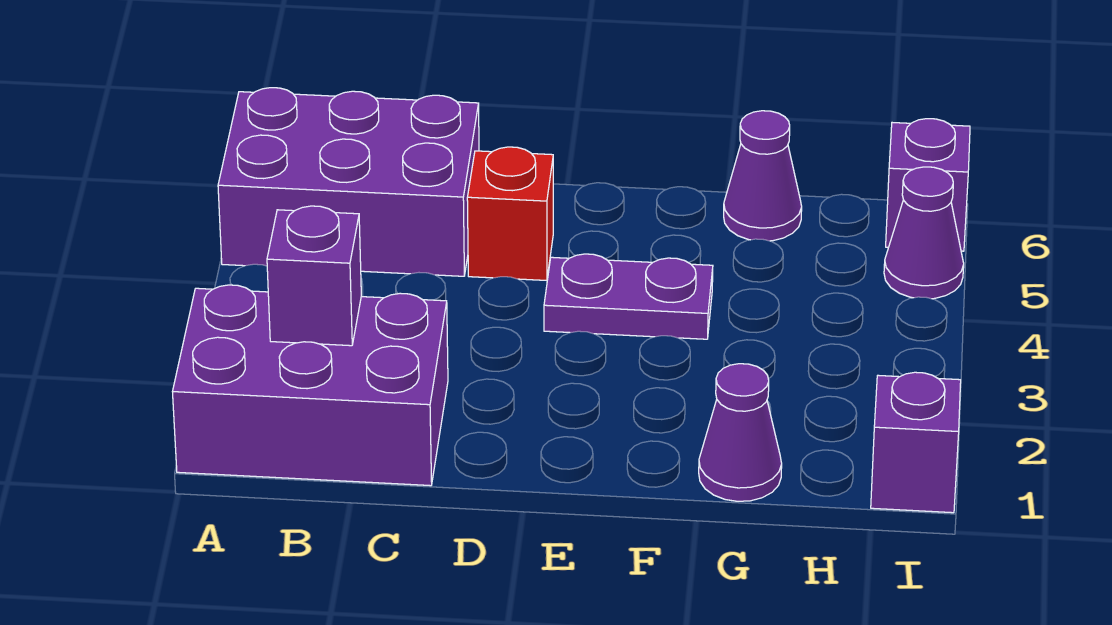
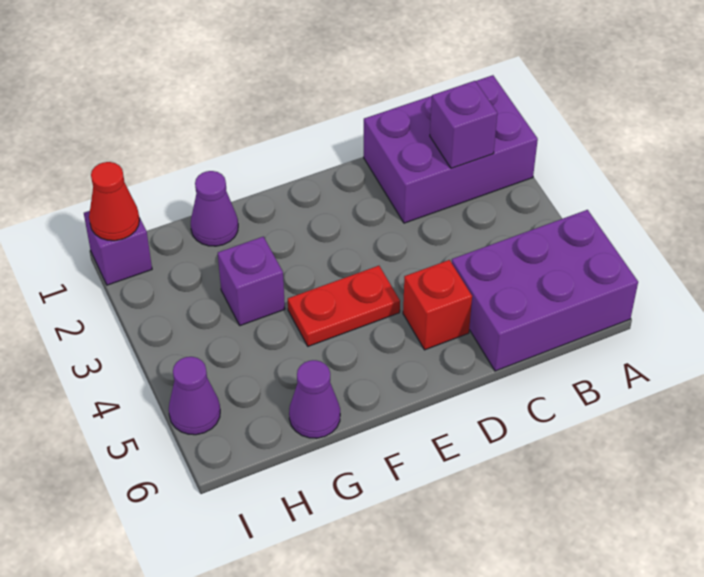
purple 1x2 plate [544,254,713,339] -> red 1x2 plate [288,266,400,346]
none -> red 1x1 cone [89,162,140,241]
purple 1x1 brick [886,119,970,251] -> purple 1x1 brick moved to [218,237,285,326]

